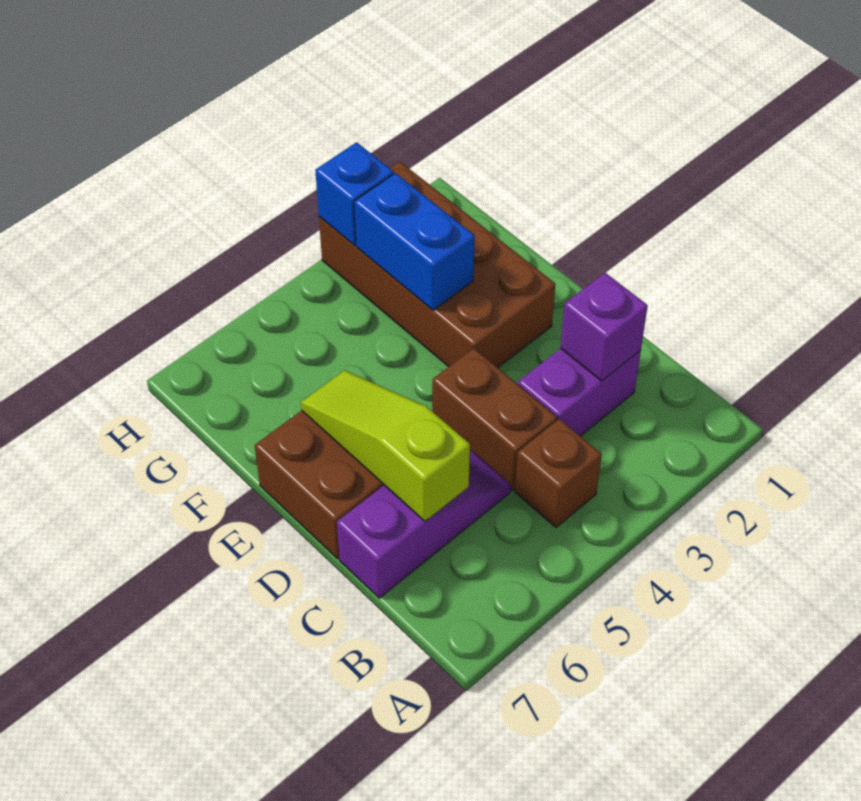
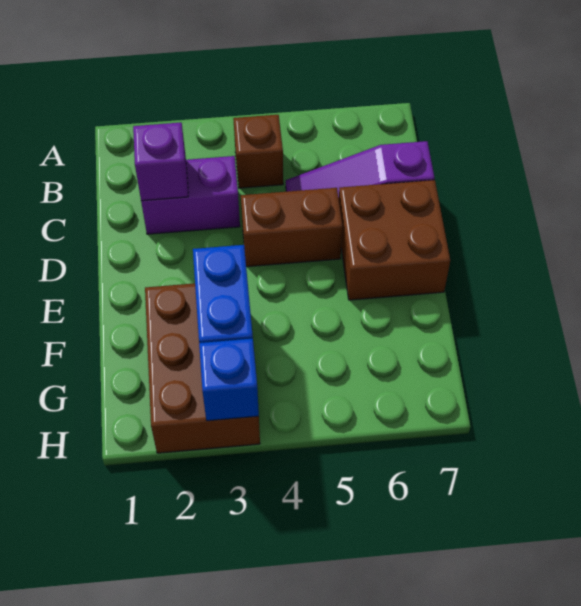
brown 1x2 brick [432,348,557,490] -> brown 1x2 brick turned to [241,188,343,267]
lime 1x3 slope [301,370,470,521] -> none
brown 2x4 brick [319,162,555,368] -> brown 2x3 brick [145,283,260,453]

